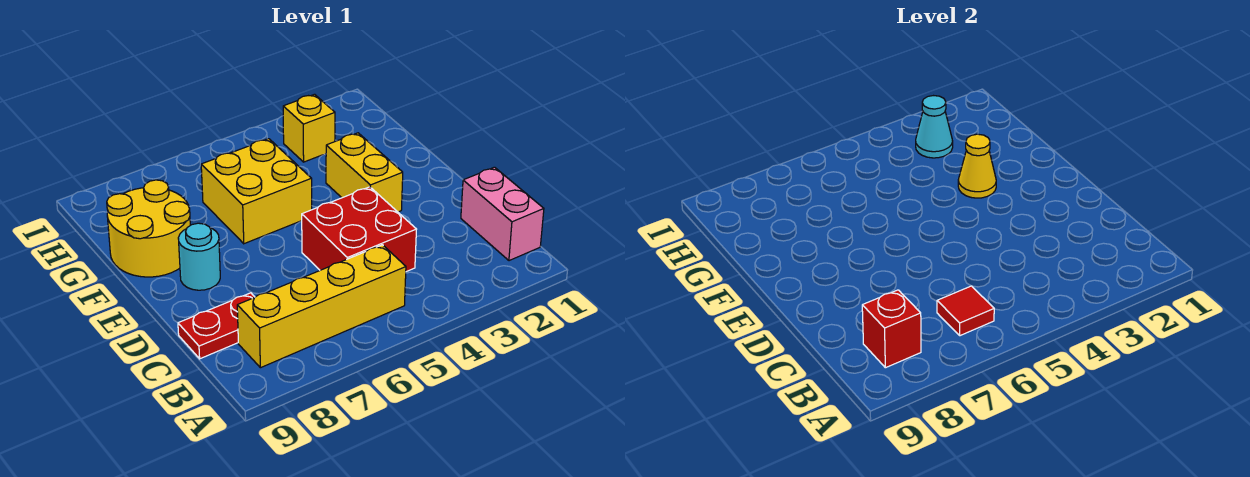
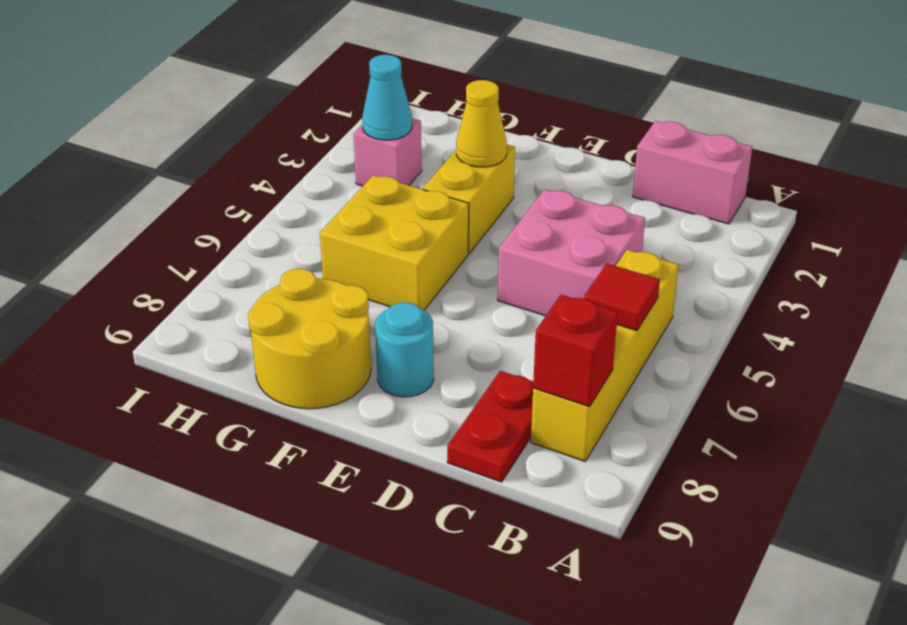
red 2x2 brick [302,187,417,272] -> pink 2x2 brick [498,189,645,316]
yellow 1x2 brick [326,133,403,212] -> yellow 1x2 brick turned to [423,145,515,253]
yellow 1x1 brick [283,94,335,162] -> pink 1x1 brick [353,118,422,186]

